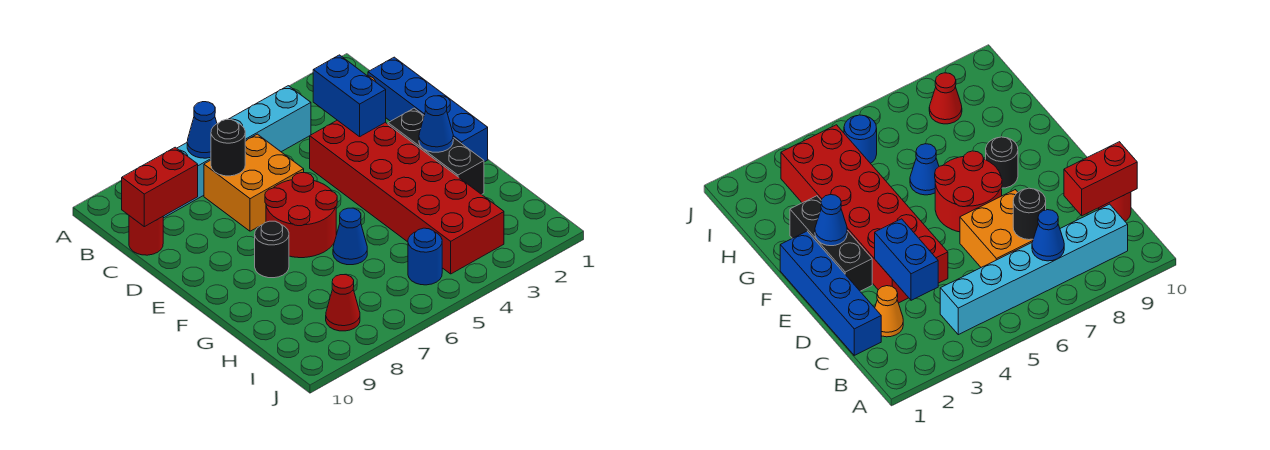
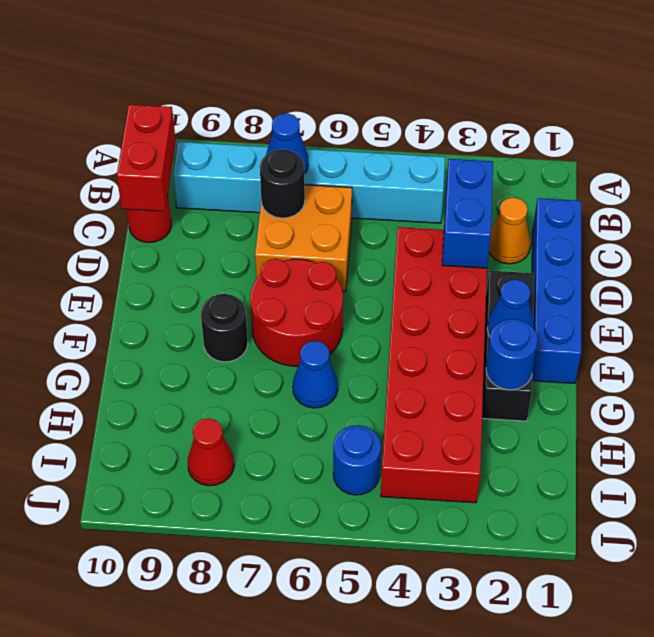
red 1x2 brick [122,147,198,227] -> red 1x2 brick turned to [117,104,176,211]
none -> blue 1x1 round brick [486,319,538,390]

